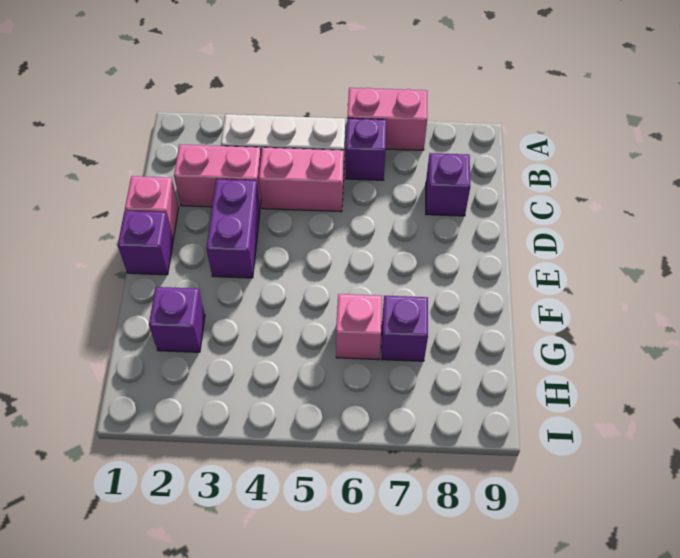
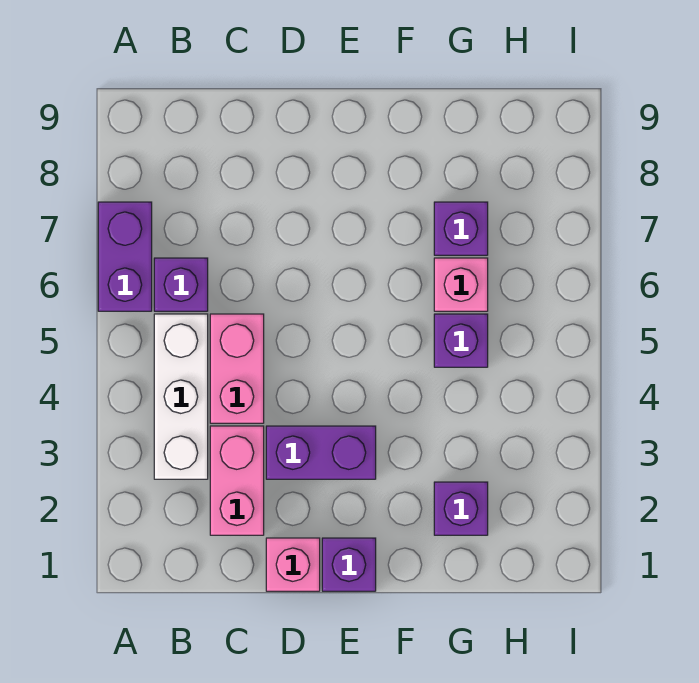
pink 1x2 brick [347,88,427,150] -> purple 1x2 brick [98,202,152,311]
purple 1x1 brick [426,153,470,216] -> purple 1x1 brick moved to [434,314,488,367]

